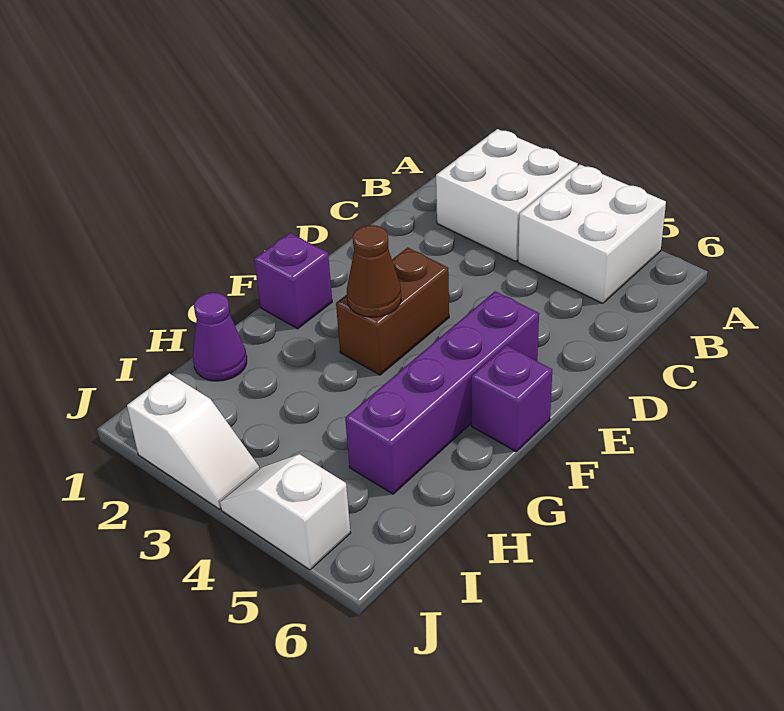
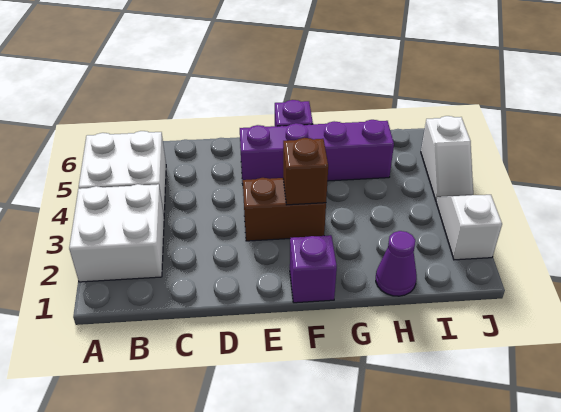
brown 1x1 cone [347,225,401,317] -> brown 1x1 brick [283,138,328,205]

